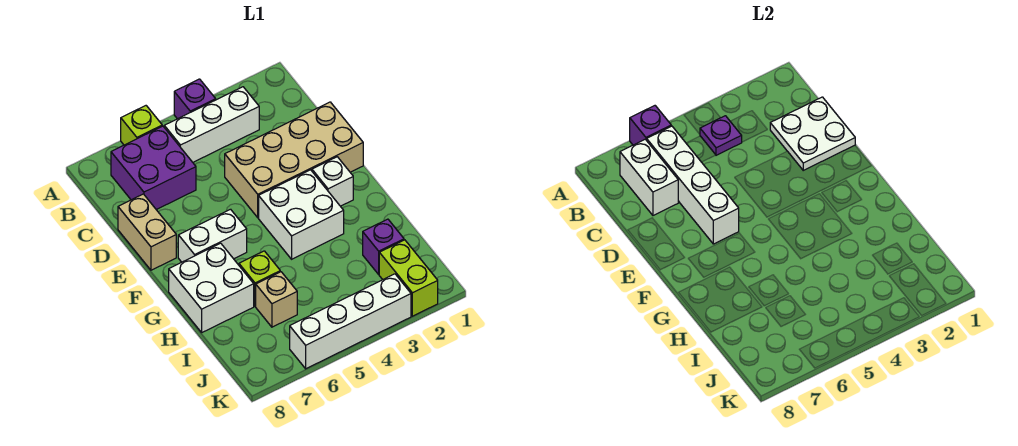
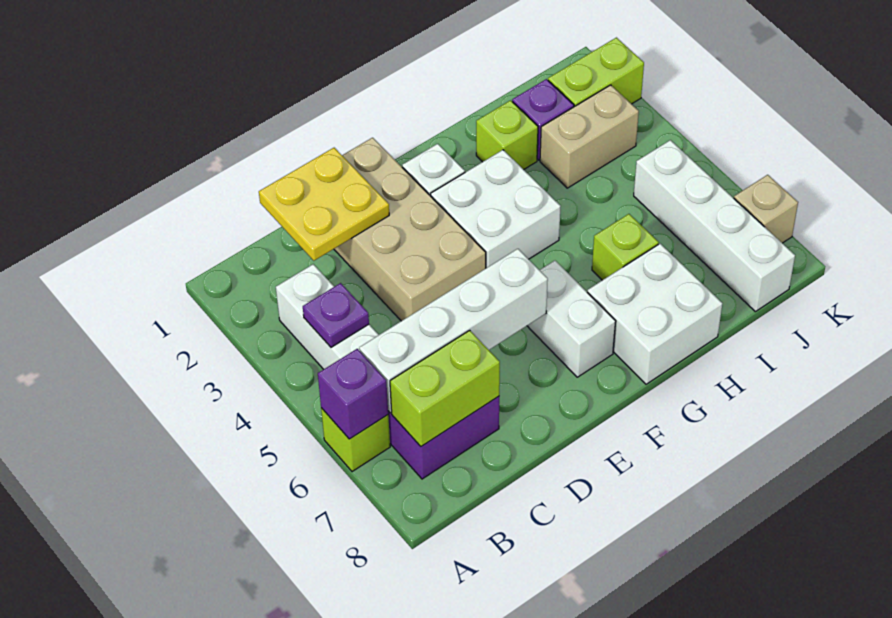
purple 1x1 brick [174,79,216,119] -> none
white 1x2 brick [620,139,678,215] -> lime 1x2 brick [390,330,500,446]
white 2x2 plate [770,97,855,170] -> yellow 2x2 plate [259,148,389,261]
tan 1x2 brick [118,194,176,270] -> tan 1x2 brick moved to [540,85,639,188]
none -> lime 1x1 brick [476,100,538,170]
tan 1x1 brick [256,272,297,327] -> tan 1x1 brick moved to [734,175,798,243]
white 1x4 brick [290,274,411,369] -> white 1x4 brick moved to [634,140,795,312]

